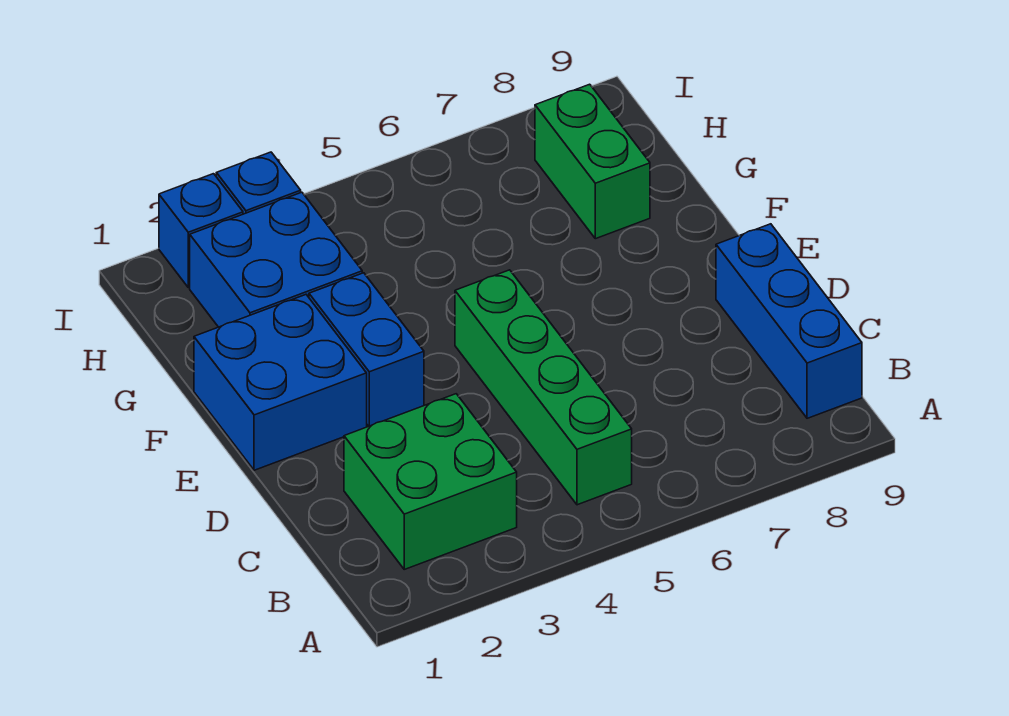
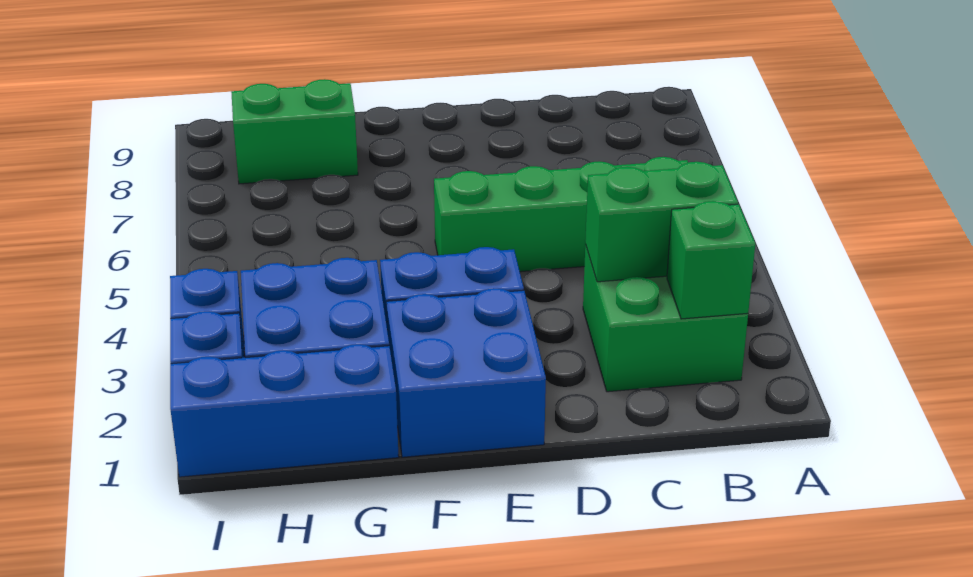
none -> green 1x1 brick [667,201,755,319]
none -> green 1x2 brick [585,162,738,282]
blue 1x3 brick [716,224,862,418] -> blue 1x3 brick moved to [170,344,399,477]

